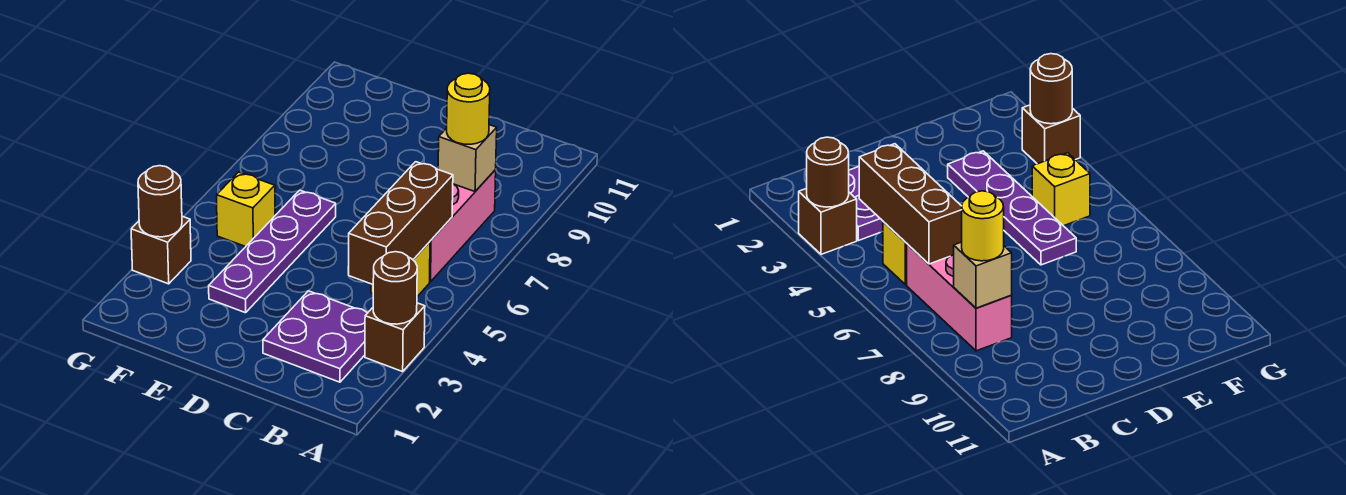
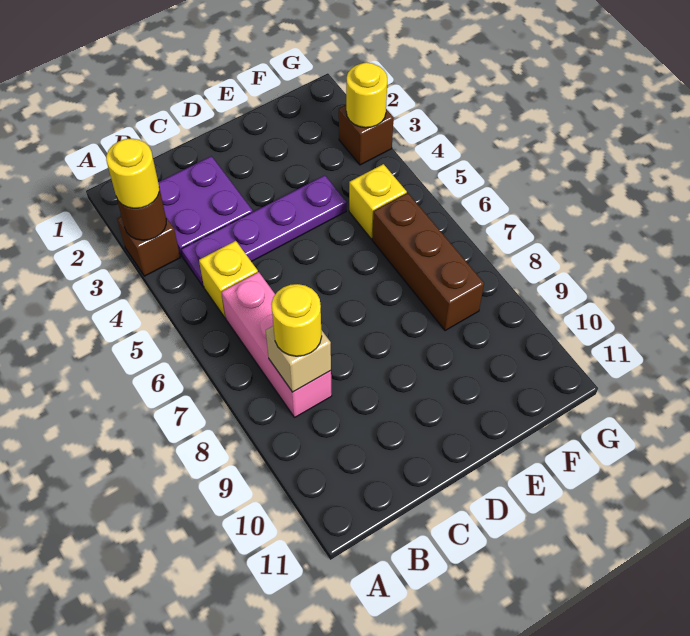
none -> yellow 1x1 round brick [106,139,159,209]
brown 1x3 brick [349,162,453,284] -> brown 1x3 brick moved to [372,193,484,331]
purple 1x4 plate [209,190,336,313] -> purple 1x4 plate turned to [181,175,347,287]
brown 1x1 round brick [138,166,182,237] -> yellow 1x1 round brick [346,62,387,128]

